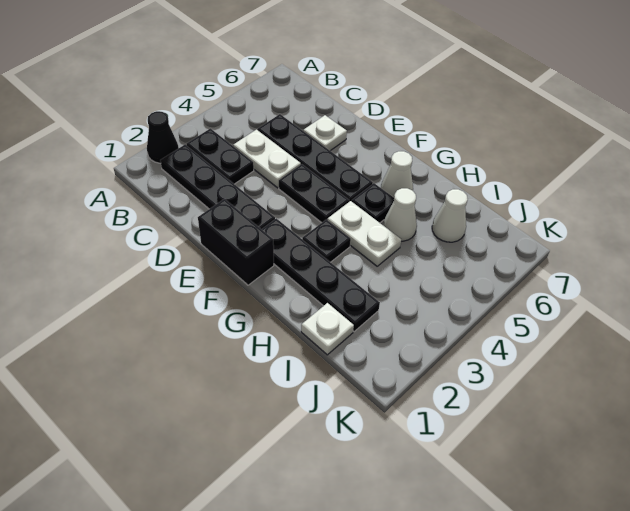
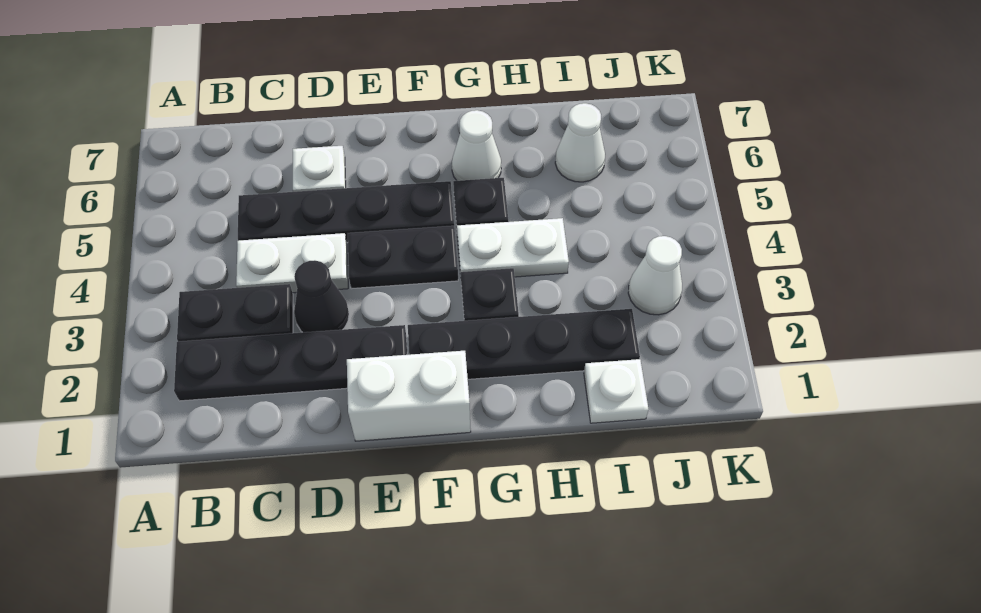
black 1x1 cone [147,111,179,163] -> black 1x1 cone moved to [294,260,349,332]
black 1x2 brick [198,199,274,285] -> white 1x2 brick [347,351,471,441]
white 1x1 cone [383,188,417,241] -> white 1x1 cone moved to [628,236,682,315]

